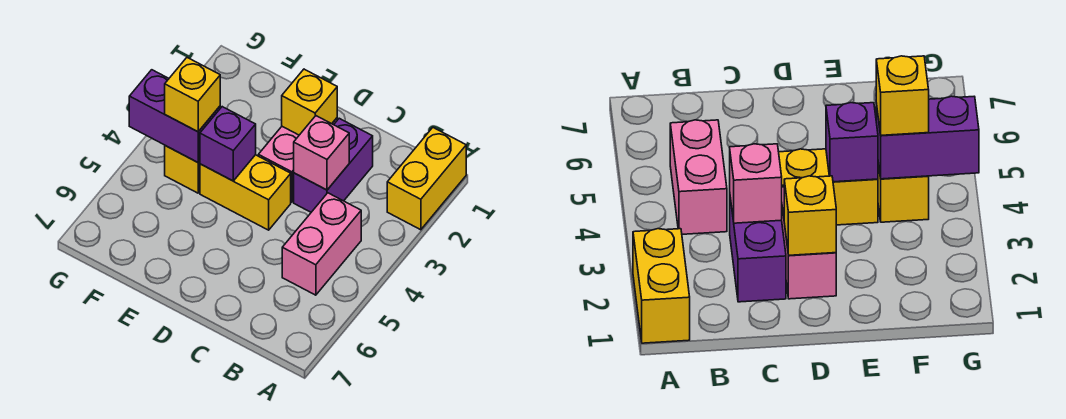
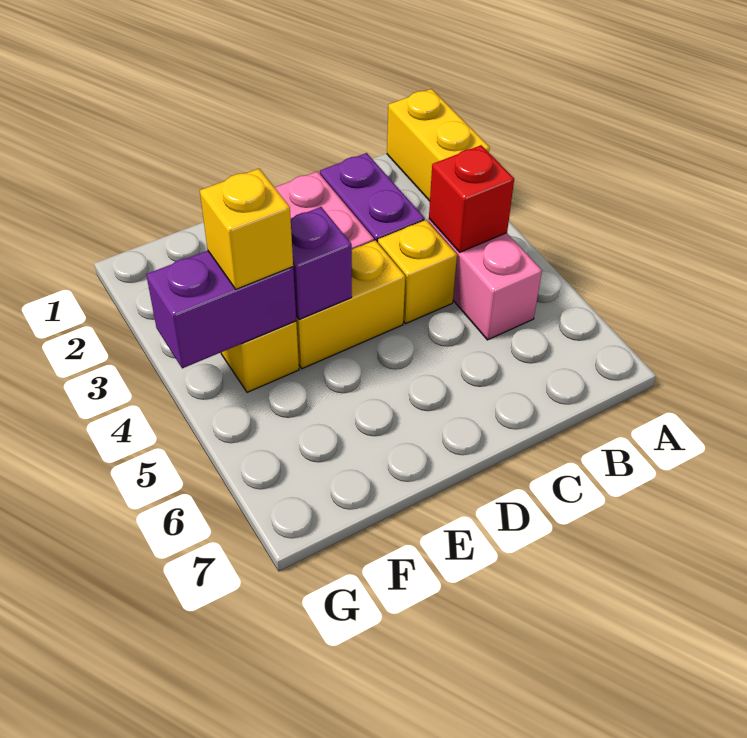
none -> red 1x1 brick [429,145,514,252]
pink 1x1 brick [294,116,349,190] -> none
yellow 1x1 brick [282,69,337,135] -> yellow 1x1 brick moved to [378,220,457,324]

